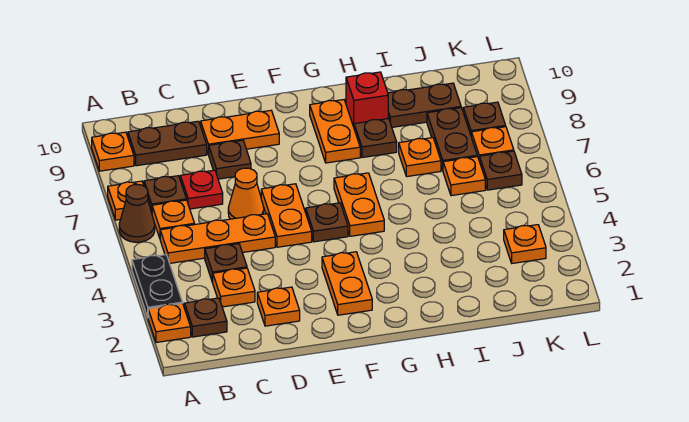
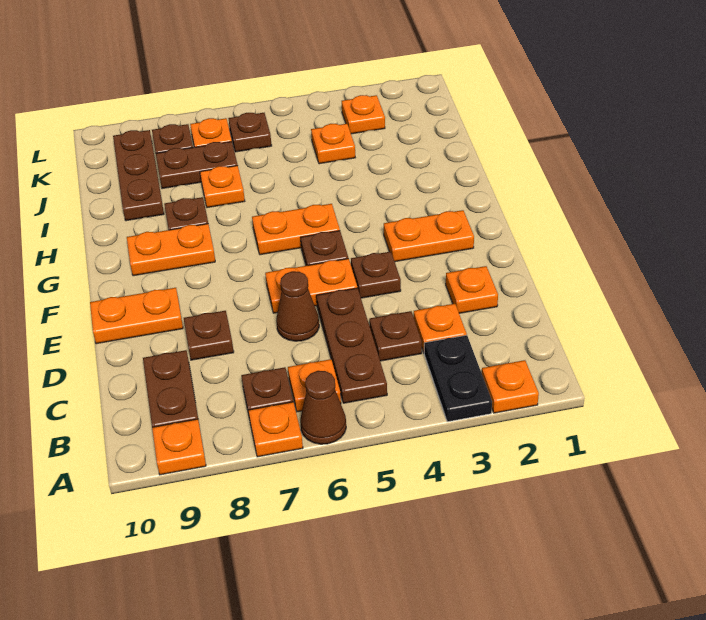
black 1x2 plate [132,255,182,317] -> black 1x2 plate turned to [424,335,492,422]
brown 1x1 plate [185,298,227,337] -> brown 1x1 plate moved to [351,252,401,298]
orange 1x3 plate [160,214,275,263] -> brown 1x3 plate [316,288,387,403]
red 1x1 plate [180,170,223,209] -> none
orange 1x1 cone [228,168,264,219] -> brown 1x1 cone [276,271,319,341]
orange 1x2 plate [201,110,279,155] -> orange 1x2 plate turned to [90,288,183,344]
red 1x1 brick [346,72,388,127] -> none
brown 1x2 plate [388,83,461,127] -> brown 1x3 plate [113,130,164,221]
orange 1x1 plate [443,157,485,196] -> orange 1x1 plate moved to [311,124,355,164]

